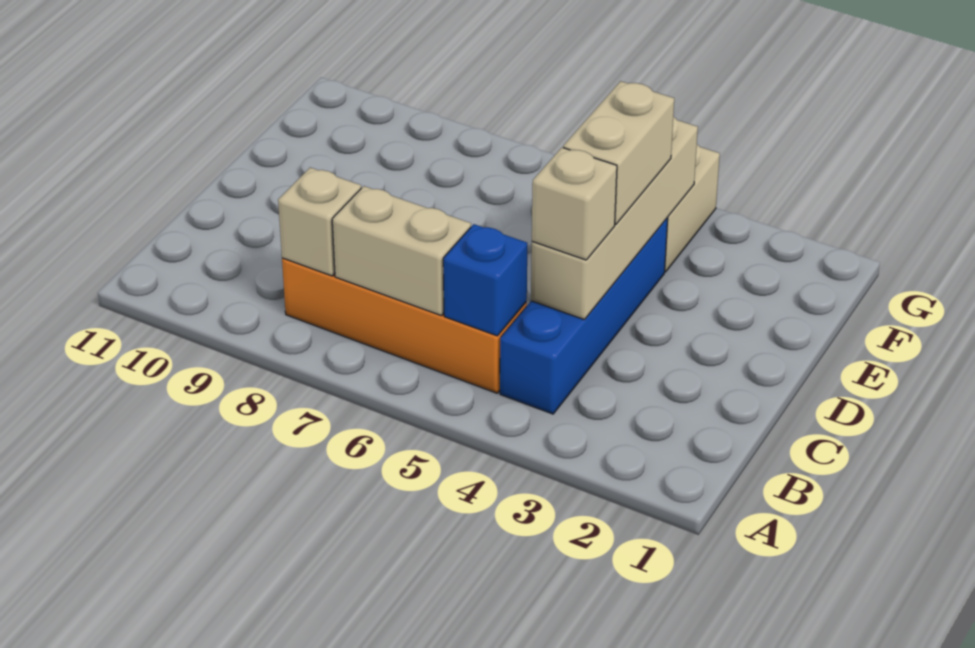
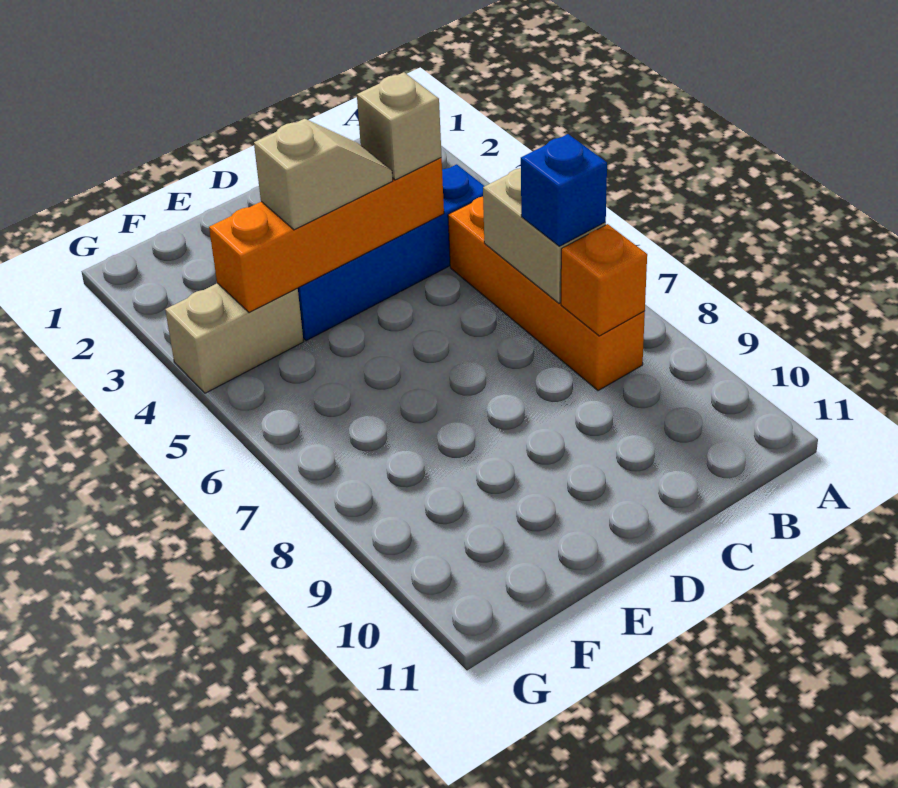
blue 1x1 brick [443,224,527,336] -> blue 1x1 brick moved to [521,134,607,246]
tan 1x1 brick [278,168,361,276] -> orange 1x1 brick [561,224,647,336]
tan 1x4 brick [531,116,698,320] -> orange 1x4 brick [209,158,444,313]
tan 1x2 brick [563,81,674,224] -> tan 1x2 slope [254,119,393,230]

